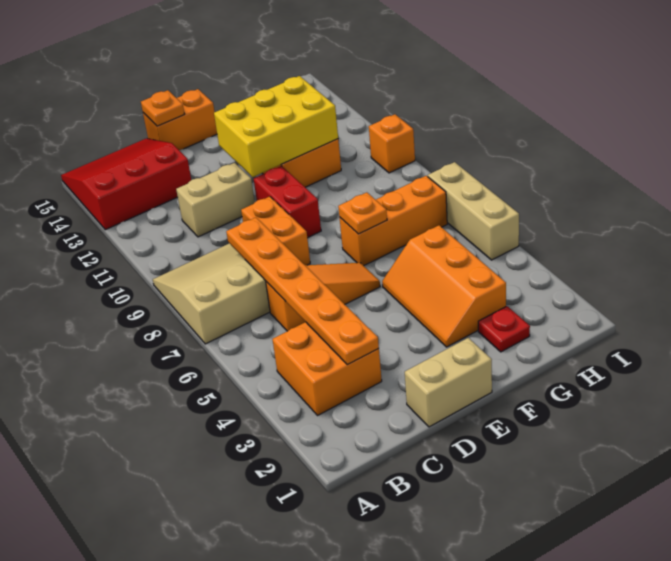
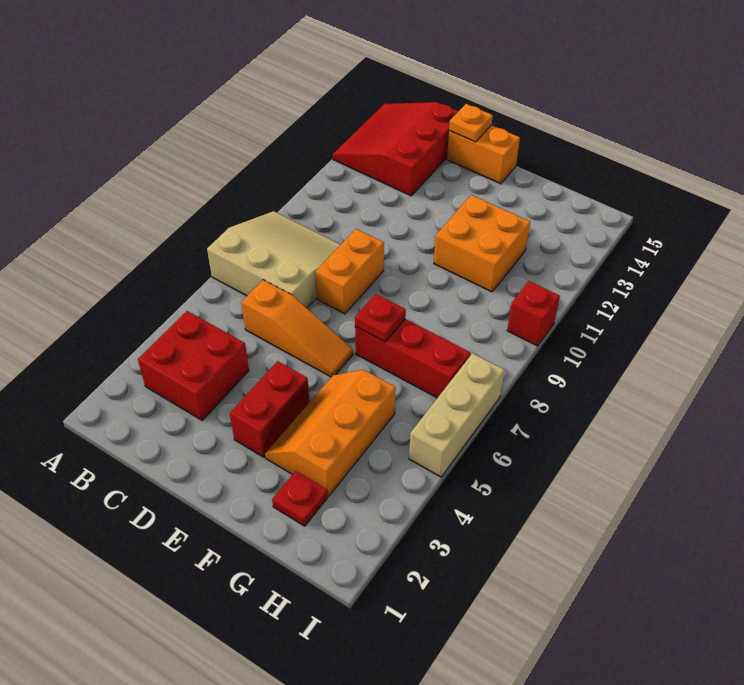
red 3x3 slope [61,138,191,230] -> red 3x3 slope turned to [332,102,458,196]
orange 2x2 brick [272,322,382,415] -> red 2x2 brick [138,311,249,420]
orange 1x6 plate [226,218,379,365] -> none
tan 1x2 brick [176,163,255,237] -> none
tan 1x2 brick [405,338,492,427] -> none
red 1x2 brick [254,166,321,238] -> red 1x2 brick moved to [230,361,309,457]
yellow 2x3 brick [214,76,338,177] -> none
orange 1x3 brick [339,176,447,266] -> red 1x3 brick [355,319,471,398]
orange 1x1 plate [338,192,387,234] -> red 1x1 plate [355,294,406,342]
orange 1x1 brick [369,114,415,173] -> red 1x1 brick [507,281,560,346]

